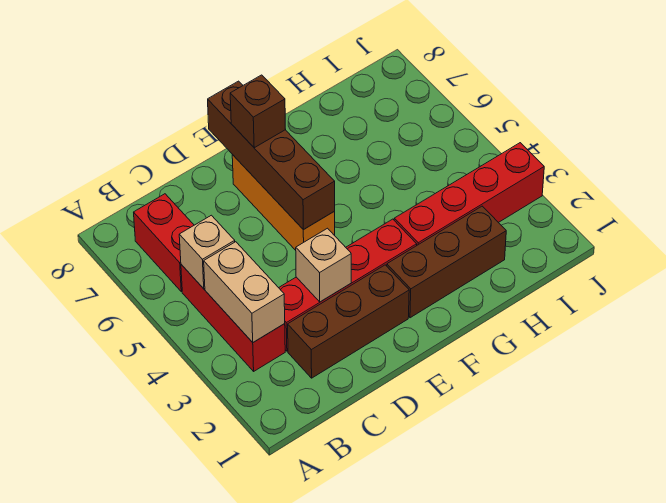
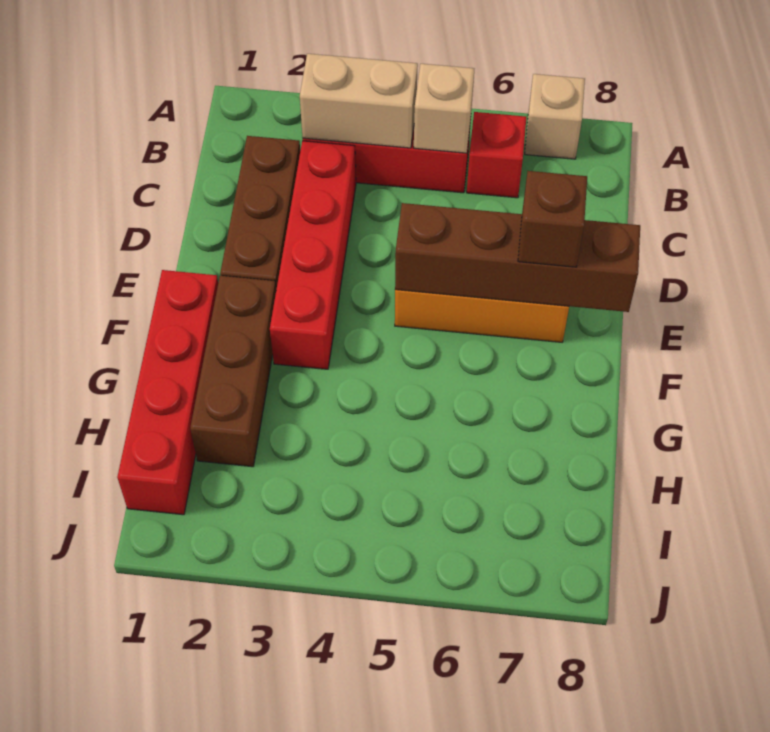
red 1x2 brick [134,194,194,292] -> red 1x1 brick [467,112,527,198]
tan 1x1 brick [296,228,351,302] -> tan 1x1 brick moved to [525,74,585,159]
red 1x4 brick [394,143,544,245] -> red 1x4 brick moved to [117,270,218,515]

